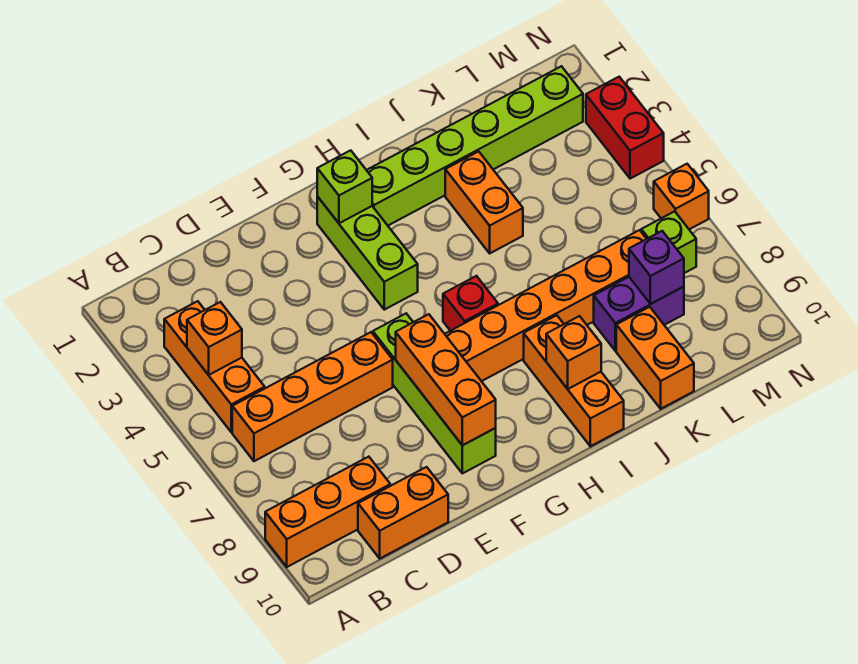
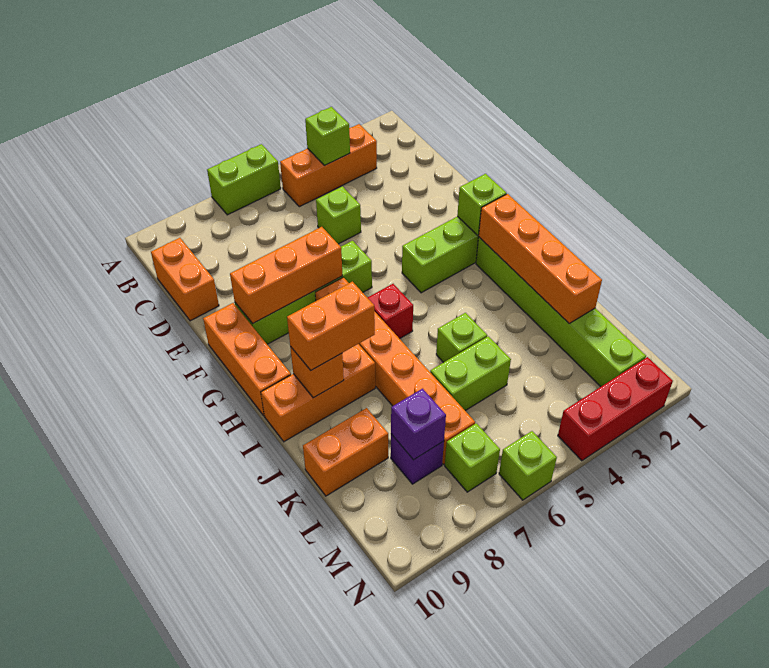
none -> lime 1x2 brick [207,144,281,215]
orange 1x3 brick [265,457,390,567] -> orange 1x3 brick moved to [203,303,291,416]
orange 1x1 brick [187,302,242,375] -> lime 1x1 brick [305,107,350,165]
orange 1x4 brick [232,332,393,461] -> orange 1x4 brick moved to [479,194,602,323]
none -> lime 1x1 brick [316,186,361,244]
orange 1x2 brick [445,151,523,253] -> orange 1x2 brick moved to [287,282,375,370]
none -> lime 1x1 brick [436,313,487,363]
none -> lime 1x2 brick [430,336,511,411]
purple 1x2 brick [594,277,684,351] -> purple 1x1 brick [391,434,444,484]
red 1x2 brick [586,77,664,179] -> red 1x3 brick [558,357,673,461]
orange 1x1 brick [654,164,709,229] -> lime 1x1 brick [499,431,557,500]

